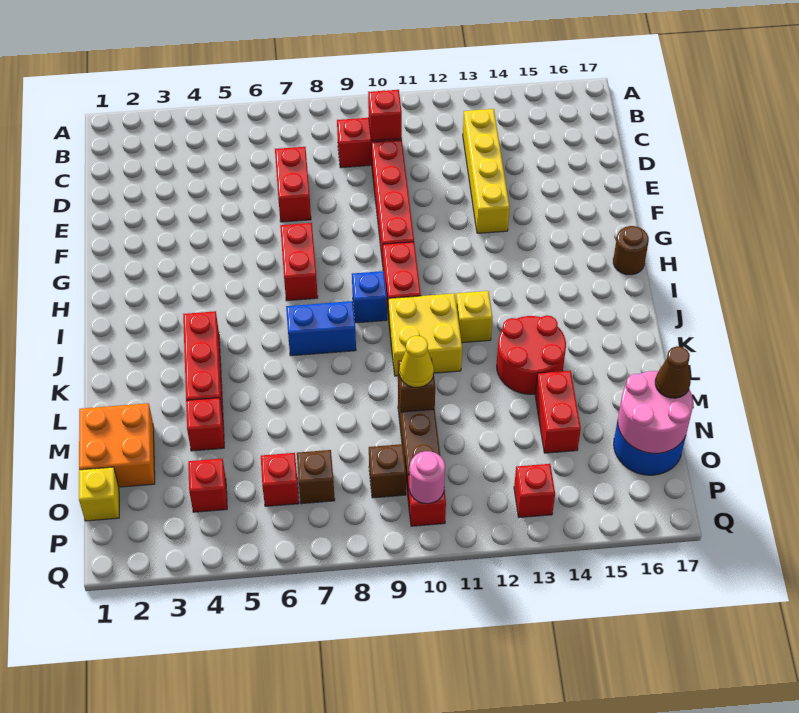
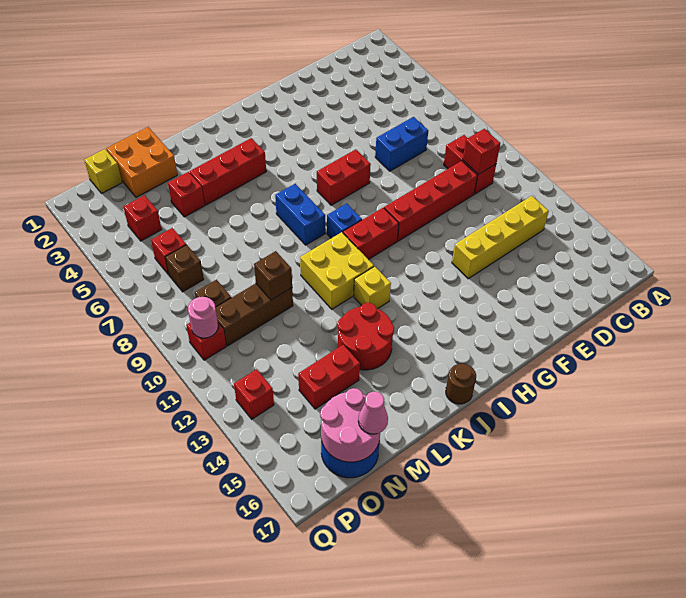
red 1x2 brick [275,147,311,222] -> blue 1x2 brick [375,117,428,171]
brown 1x1 round brick [613,226,649,275] -> brown 1x1 round brick moved to [446,364,476,404]
yellow 1x1 cone [399,336,434,387] -> none
brown 1x1 cone [655,346,691,398] -> pink 1x1 cone [358,392,388,434]

